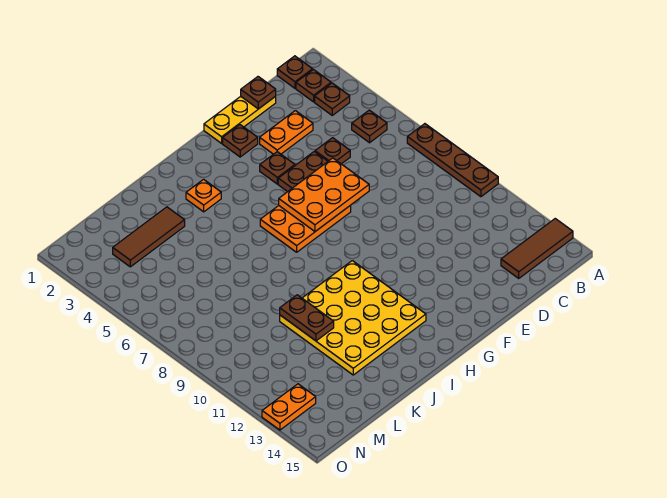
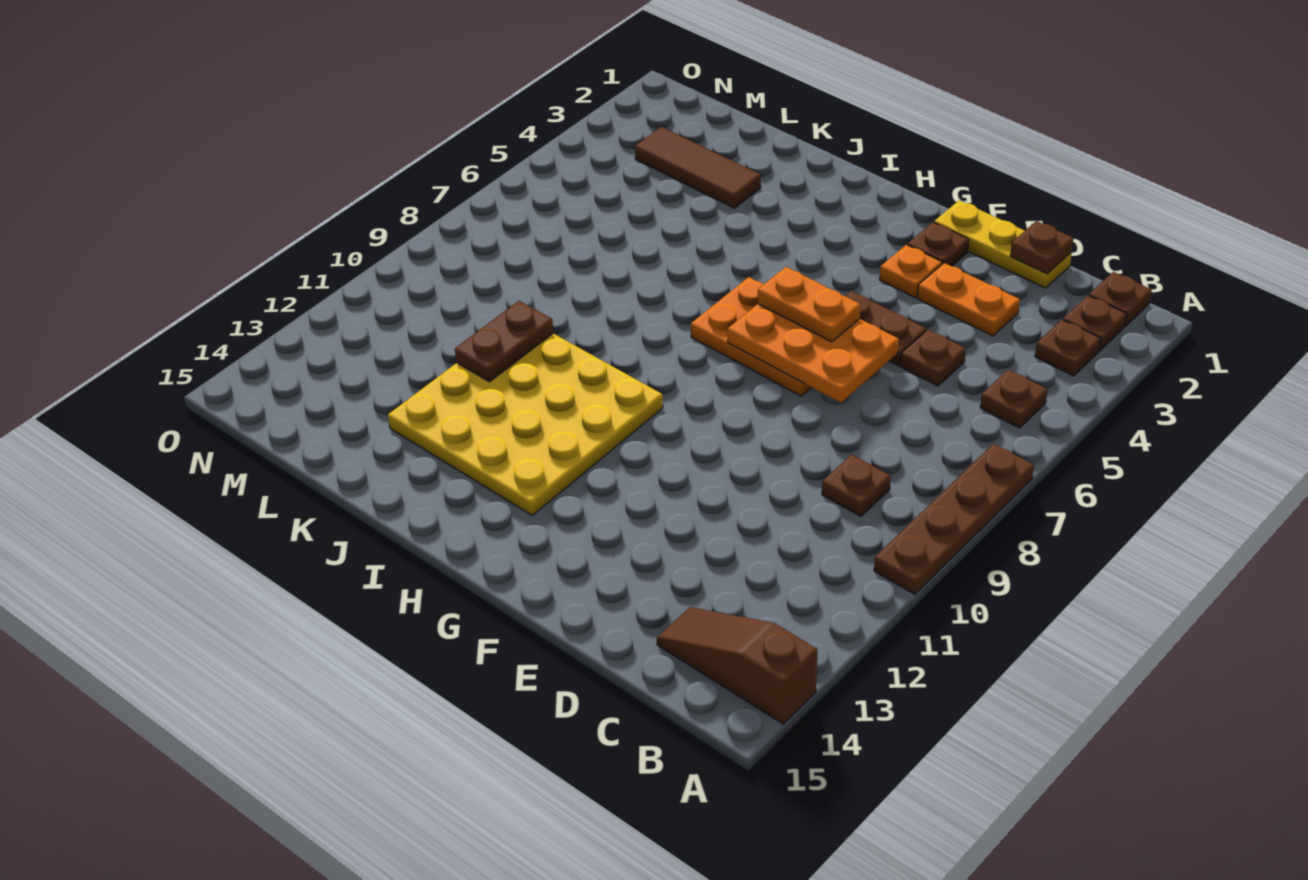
brown 1x3 tile [501,219,573,278] -> brown 1x3 slope [657,607,817,724]
brown 1x1 plate [260,152,295,184] -> brown 1x1 plate moved to [822,454,891,516]
orange 1x1 plate [186,179,221,212] -> orange 1x1 plate moved to [880,245,942,298]
orange 1x2 plate [262,384,316,430] -> orange 1x2 plate moved to [758,267,860,342]

